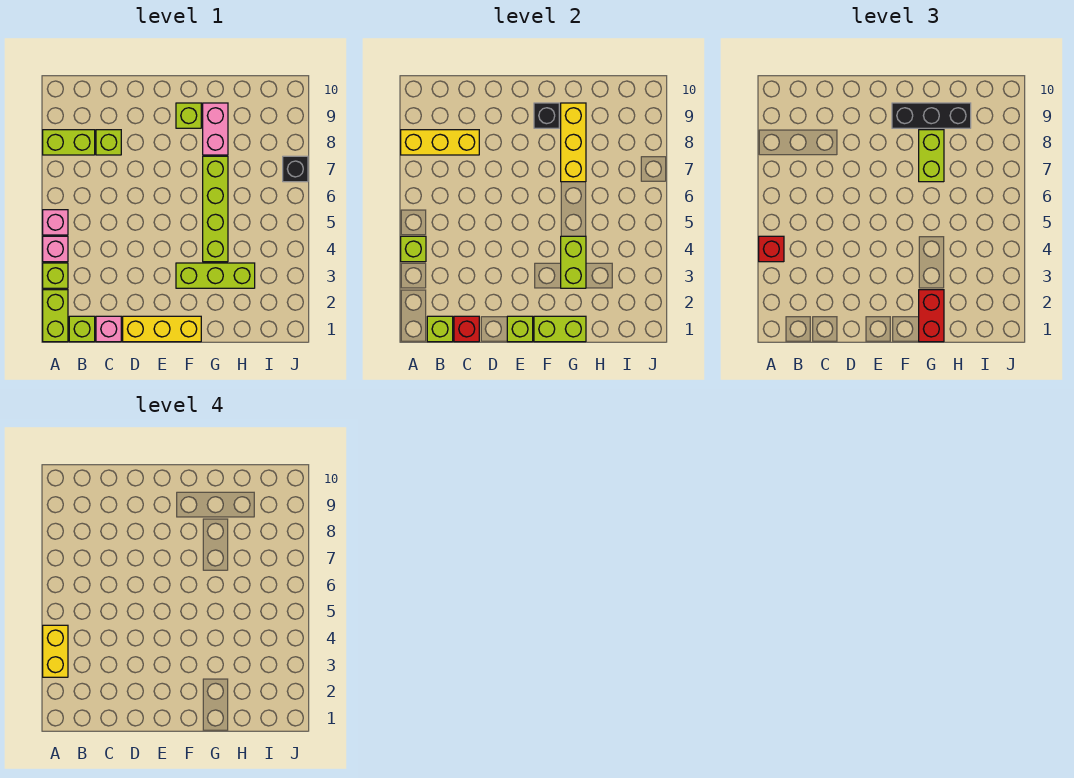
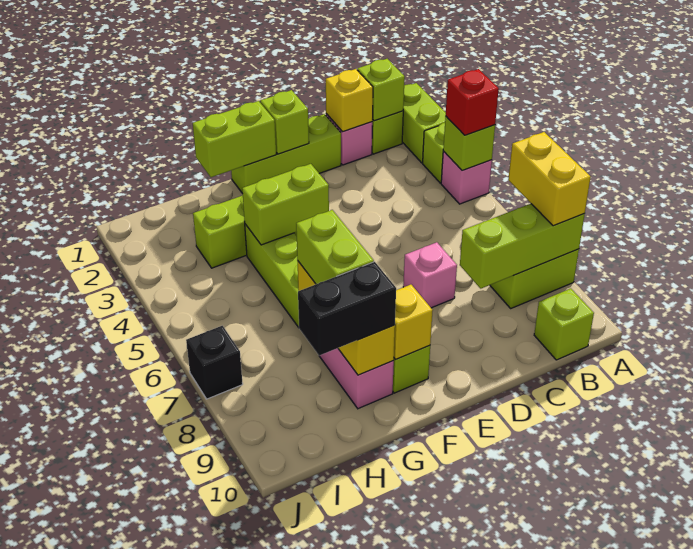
yellow 1x2 brick [43,625,68,677] -> yellow 1x2 brick moved to [508,132,591,226]
pink 1x1 brick [43,210,68,235] -> pink 1x1 brick moved to [403,242,457,308]
yellow 1x3 brick [401,130,479,155] -> lime 1x3 brick [460,204,585,288]
red 1x1 brick [454,316,479,342] -> yellow 1x1 brick [326,69,373,132]
lime 1x1 brick [96,130,121,155] -> lime 1x1 brick moved to [534,289,594,360]
yellow 1x3 brick [123,316,201,342] -> lime 1x3 brick [231,114,341,193]
black 1x1 brick [534,103,559,128] -> yellow 1x1 brick [394,285,433,360]
black 1x3 brick [892,103,971,128] -> black 1x2 brick [298,262,396,356]
red 1x2 brick [919,290,944,342] -> none
lime 1x2 brick [561,236,586,288] -> lime 1x2 brick turned to [242,164,329,245]

